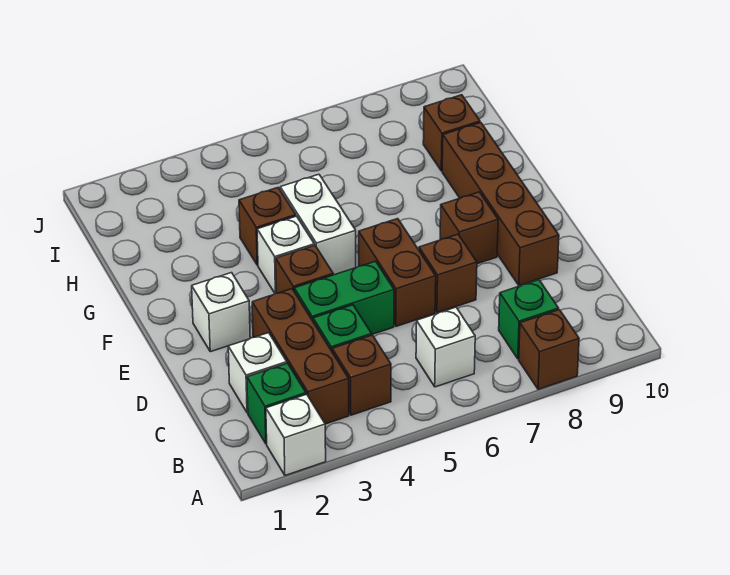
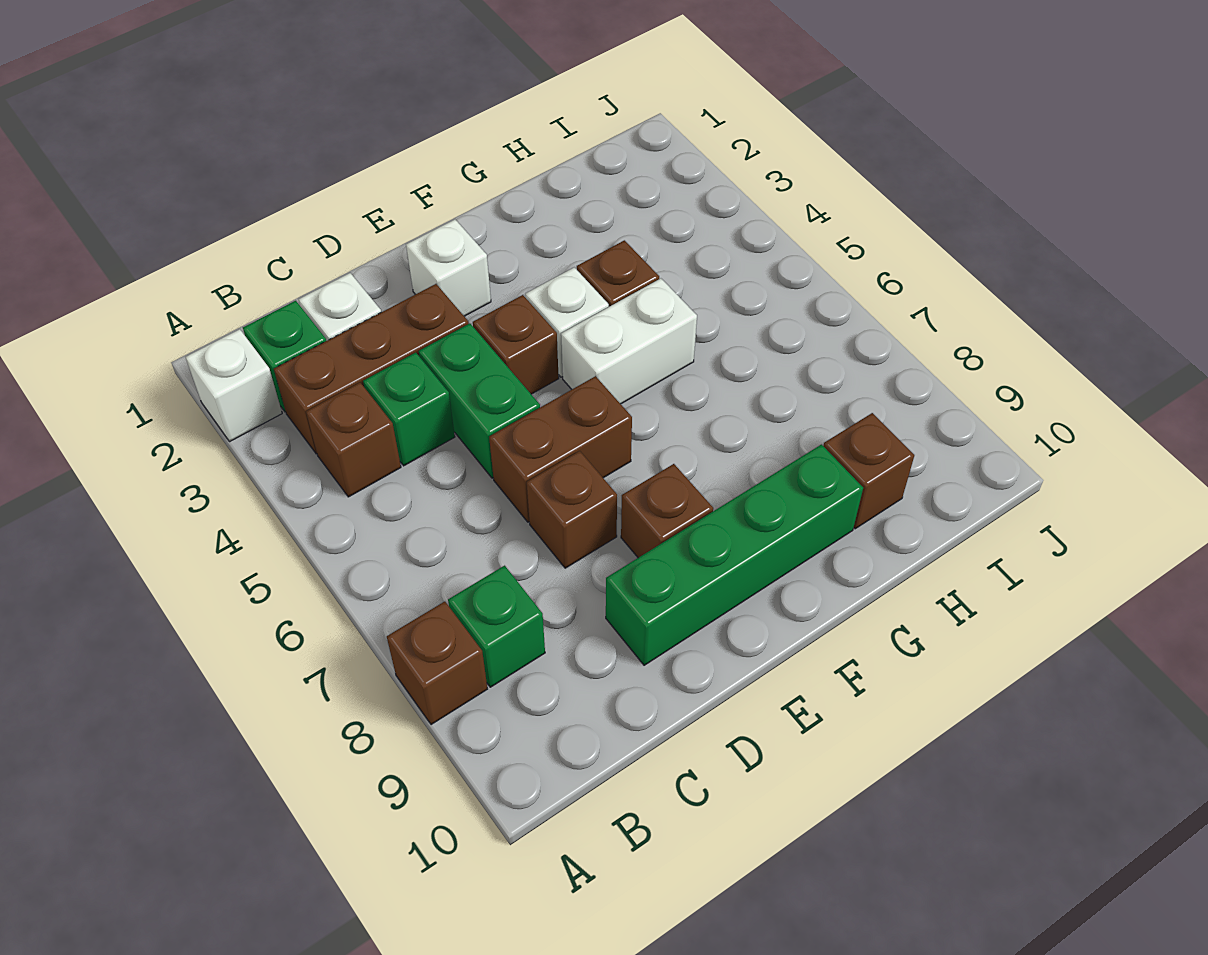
white 1x1 brick [416,307,475,387] -> none
brown 1x4 brick [442,123,559,286] -> green 1x4 brick [606,445,863,665]

